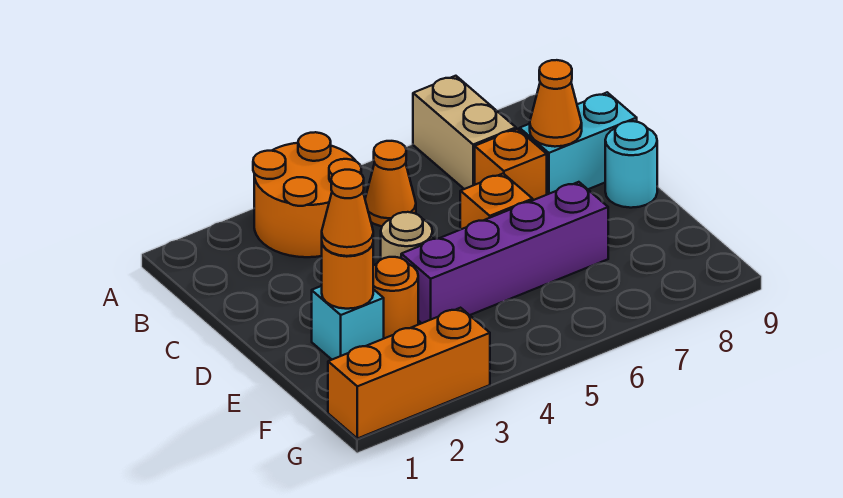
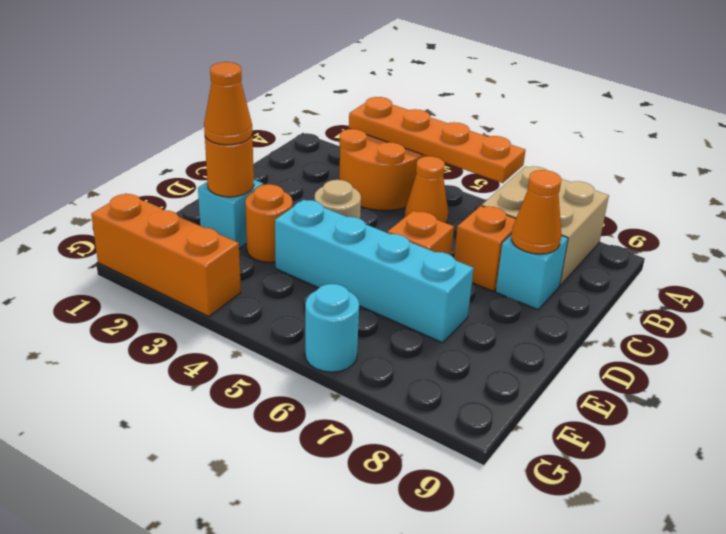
none -> orange 1x4 plate [349,97,526,183]
tan 1x2 brick [413,76,516,189] -> tan 2x2 brick [482,166,609,285]
cyan 1x2 brick [520,92,637,194] -> cyan 1x1 brick [496,235,568,310]
cyan 1x1 round brick [605,121,657,208] -> cyan 1x1 round brick moved to [305,284,359,372]
purple 1x4 brick [401,182,608,323] -> cyan 1x4 brick [275,200,474,343]

